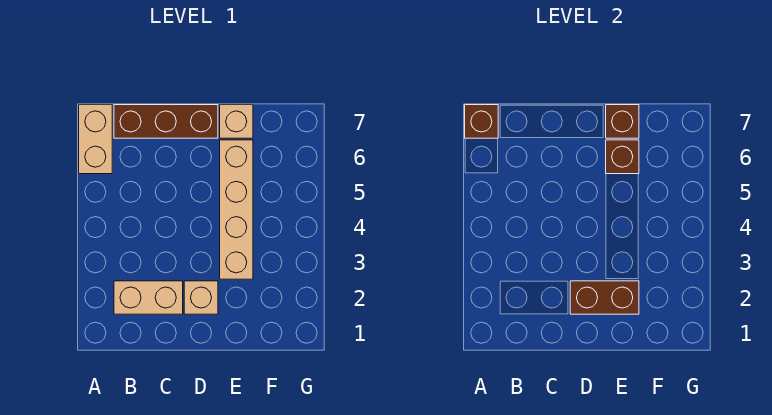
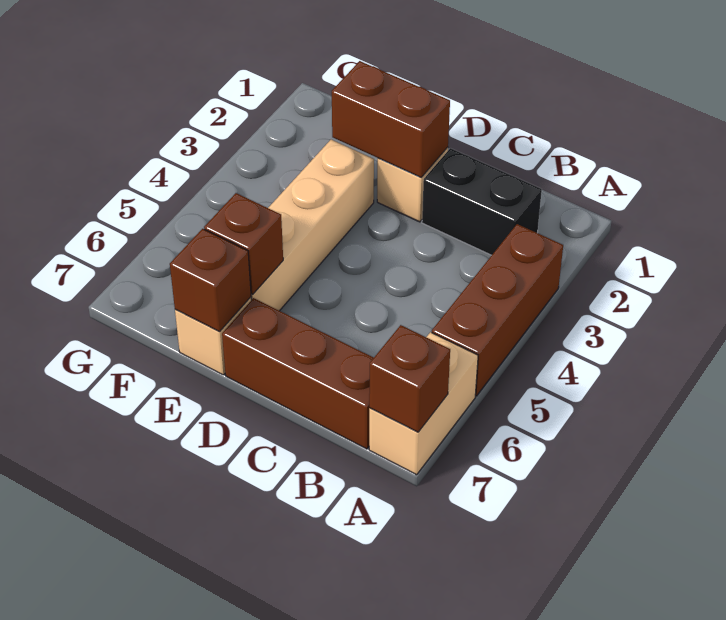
none -> brown 1x3 brick [432,224,563,396]
tan 1x2 brick [114,281,183,314] -> black 1x2 brick [422,148,542,255]

